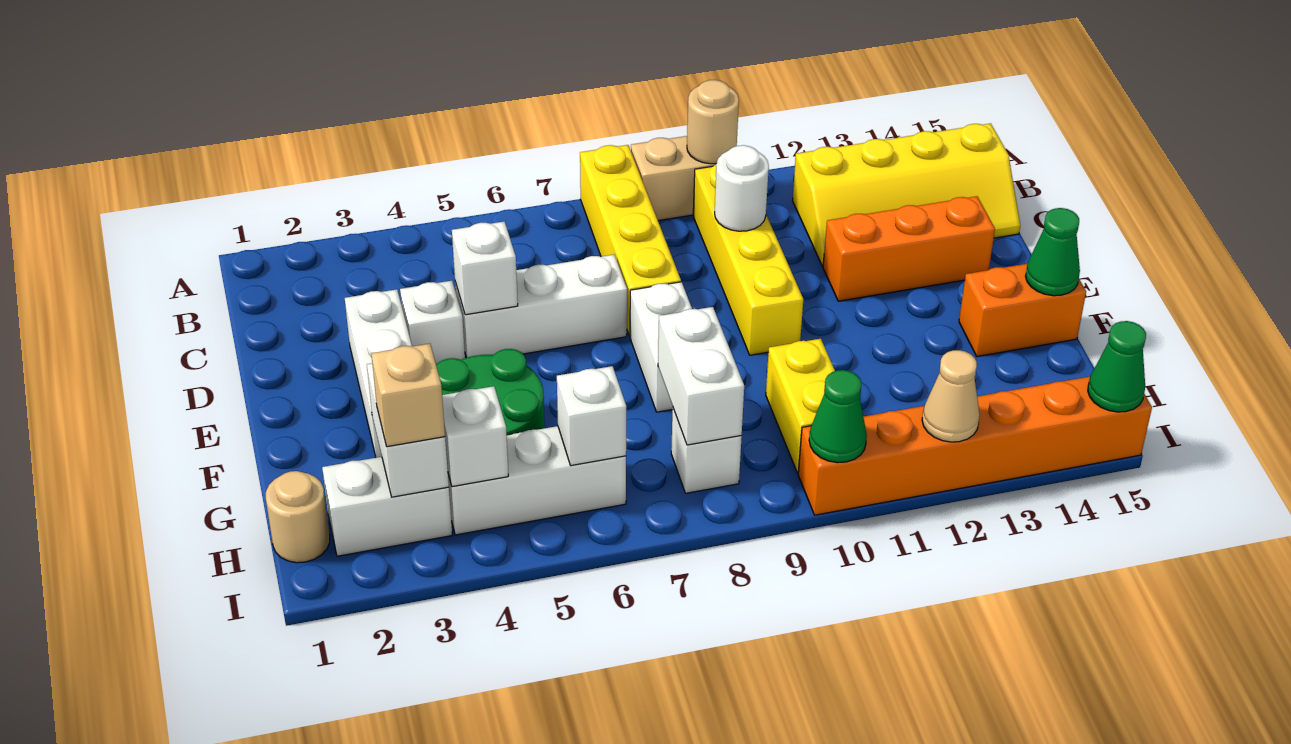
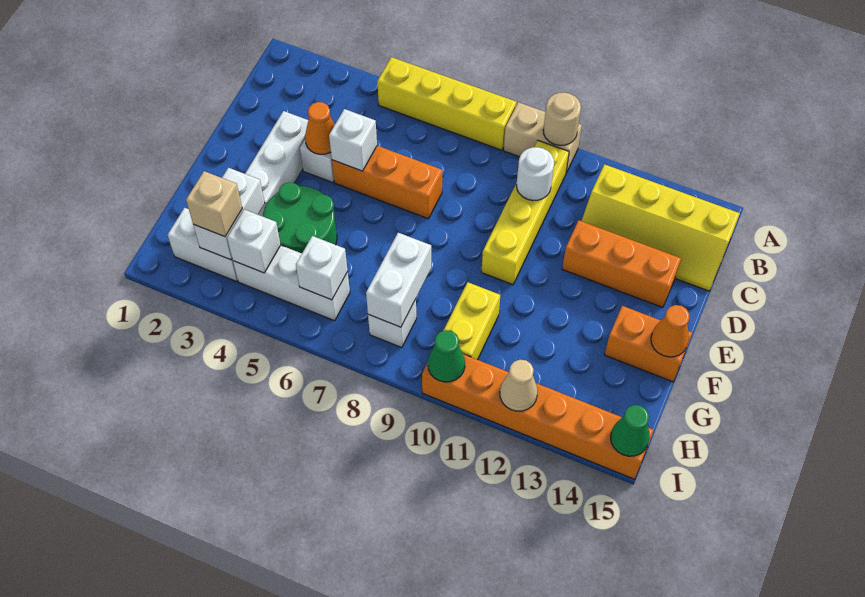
yellow 1x4 brick [580,145,681,336] -> yellow 1x4 brick turned to [377,57,517,150]
none -> orange 1x1 cone [305,102,335,154]
white 1x3 brick [455,255,627,358] -> orange 1x3 brick [332,146,442,219]
white 1x2 brick [630,282,692,412] -> none
green 1x1 cone [1025,208,1080,296] -> orange 1x1 cone [651,305,690,357]
tan 1x1 round brick [266,471,330,563] -> none

